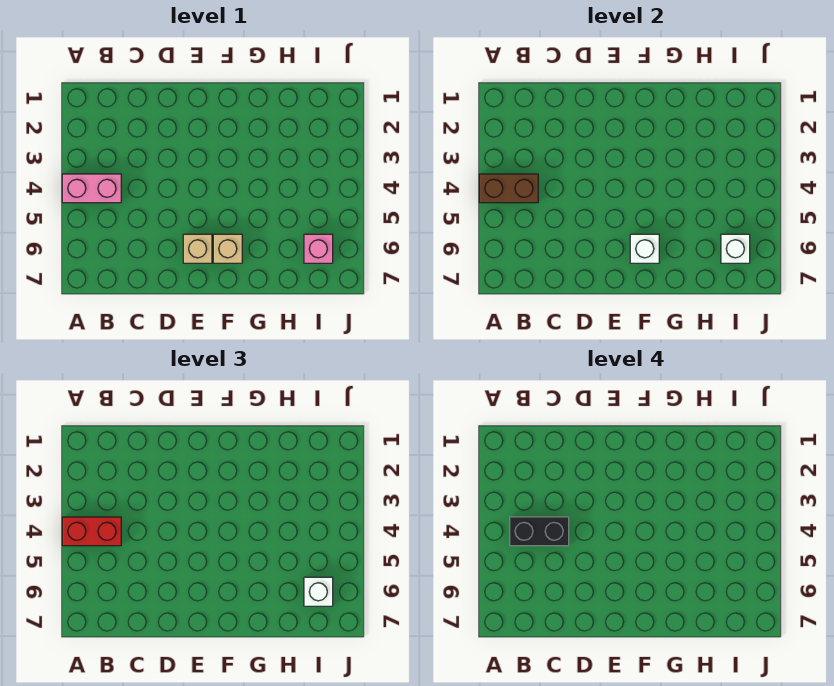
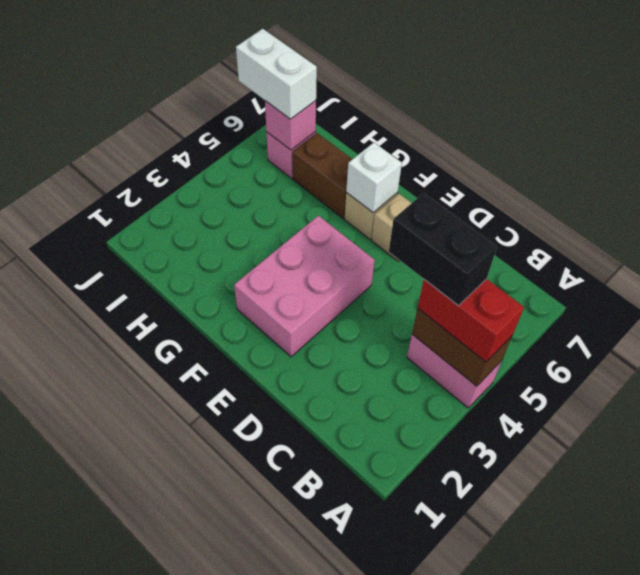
none -> pink 2x3 brick [234,216,375,357]
none -> brown 1x2 brick [292,133,352,218]
white 1x1 brick [721,234,750,263] -> pink 1x1 brick [265,101,316,150]
white 1x1 brick [304,577,333,606] -> white 1x2 brick [236,29,317,119]

